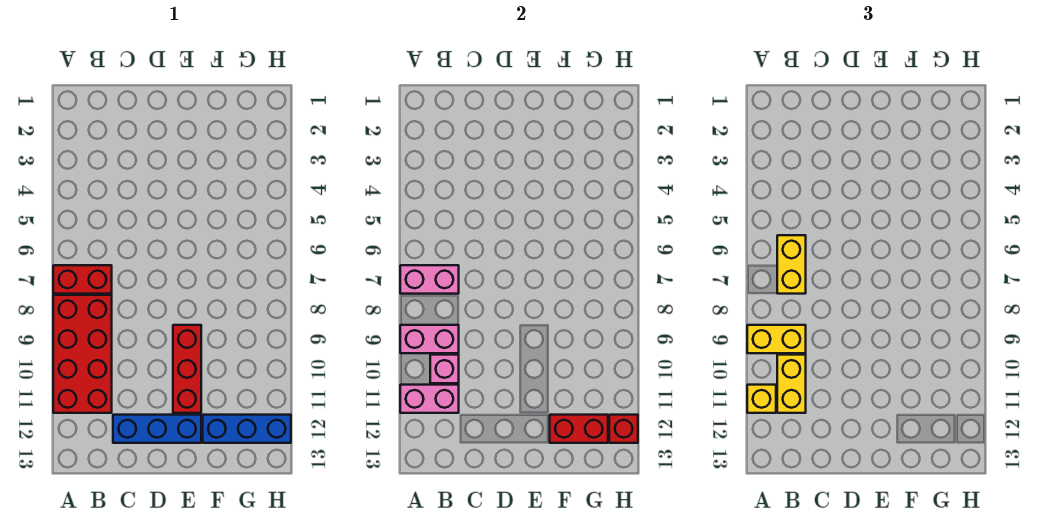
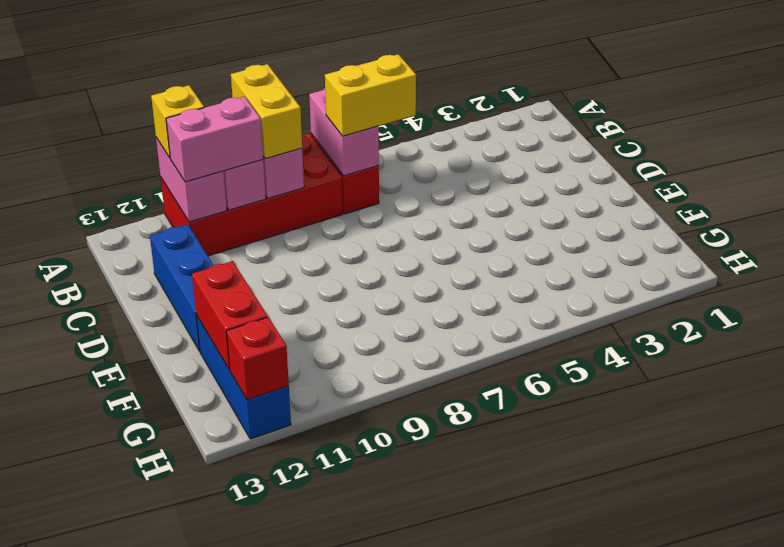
yellow 1x2 brick [777,355,806,413] -> pink 1x2 brick [166,97,263,182]
red 1x3 brick [173,325,201,413] -> none

